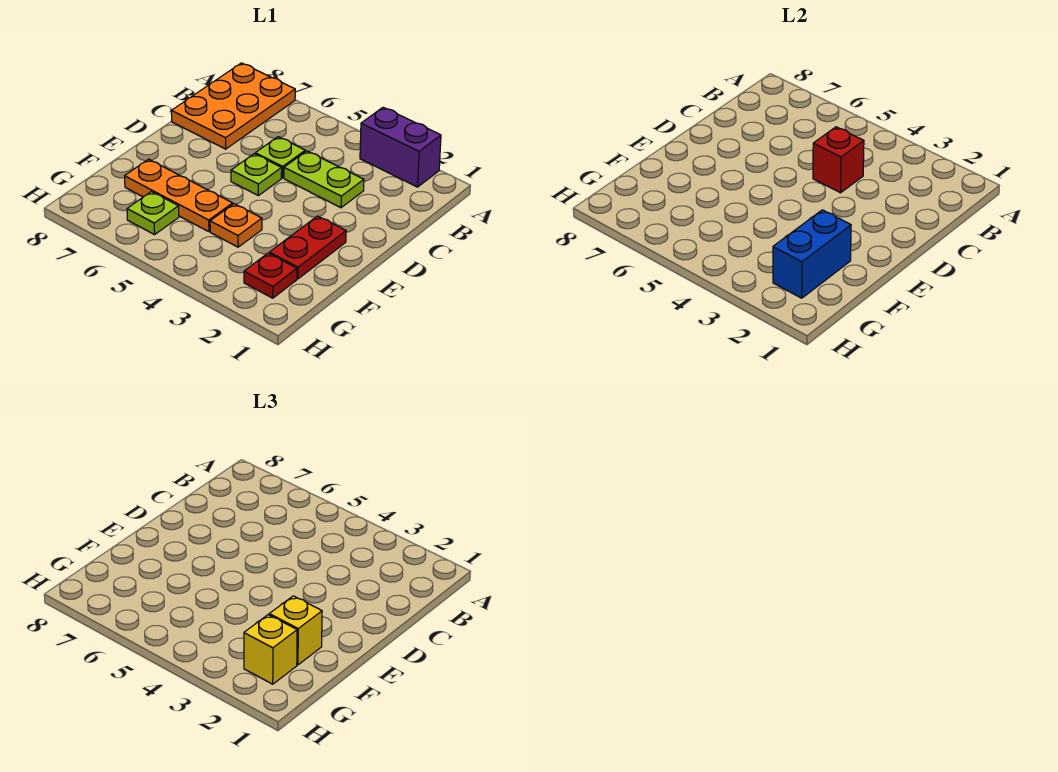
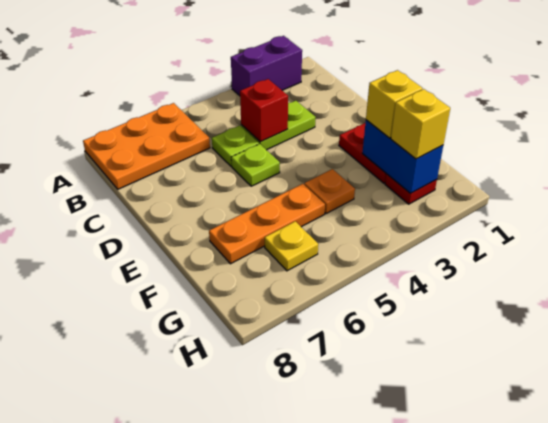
orange 2x3 plate [171,63,295,149] -> orange 2x3 plate turned to [83,103,210,189]
lime 1x1 plate [127,192,179,235] -> yellow 1x1 plate [265,221,318,271]

